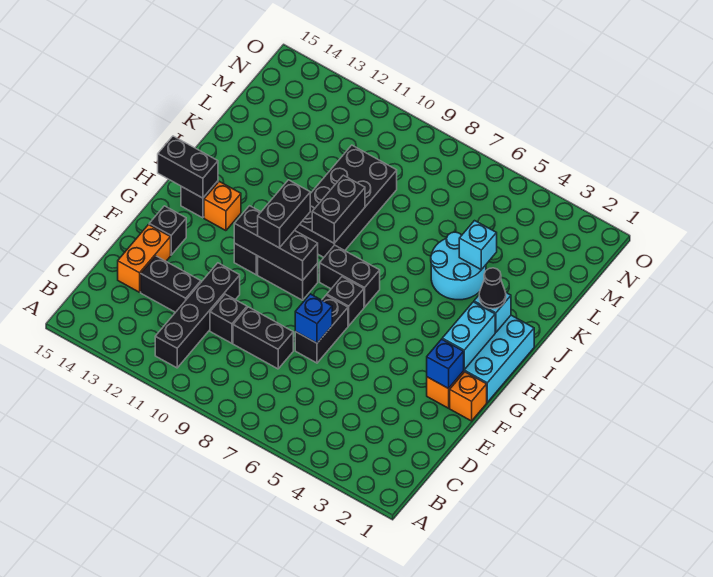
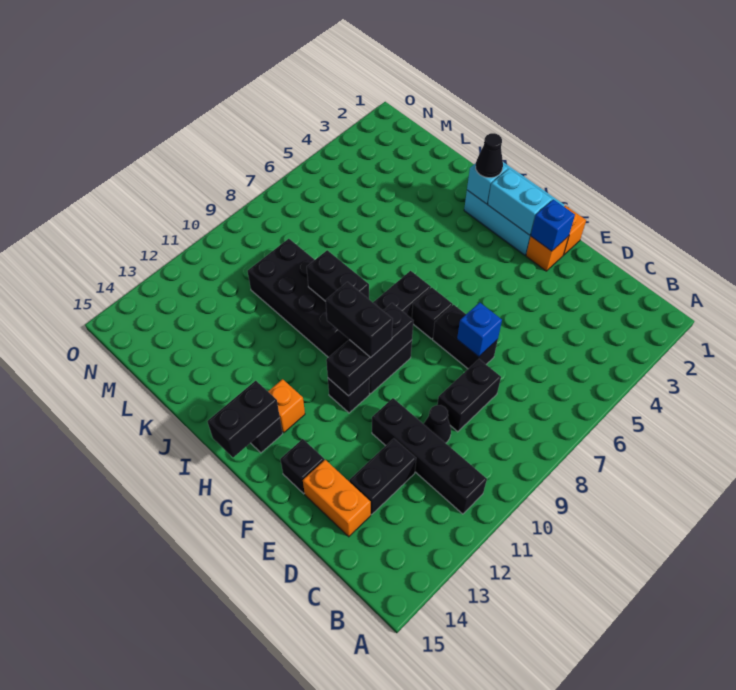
black 1x1 brick [210,294,247,343] -> black 1x1 cone [424,405,451,443]
cyan 2x2 round brick [431,232,486,300] -> none
cyan 1x1 brick [459,221,497,270] -> none

